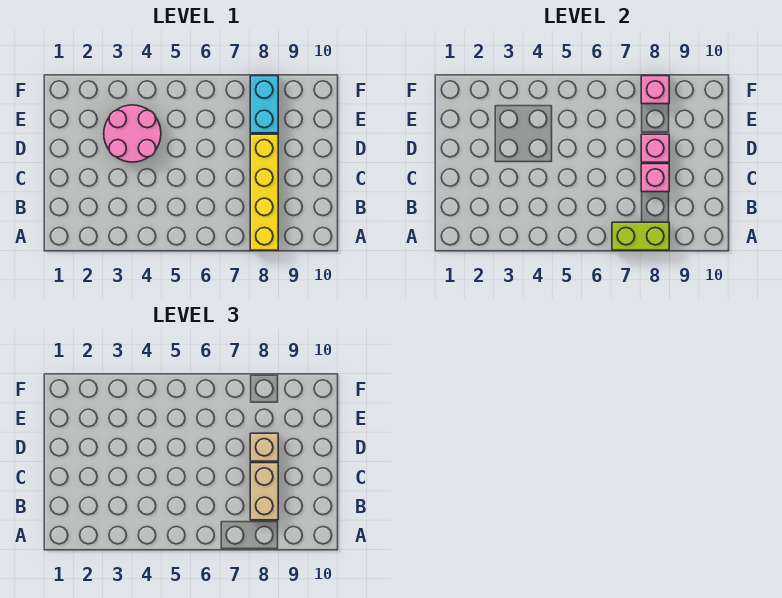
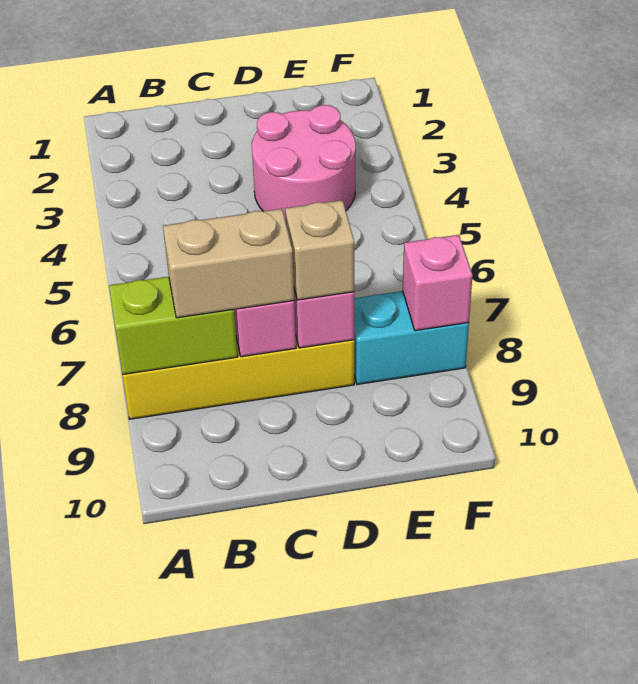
lime 1x2 brick [612,222,669,250] -> lime 1x2 brick turned to [109,277,238,375]

